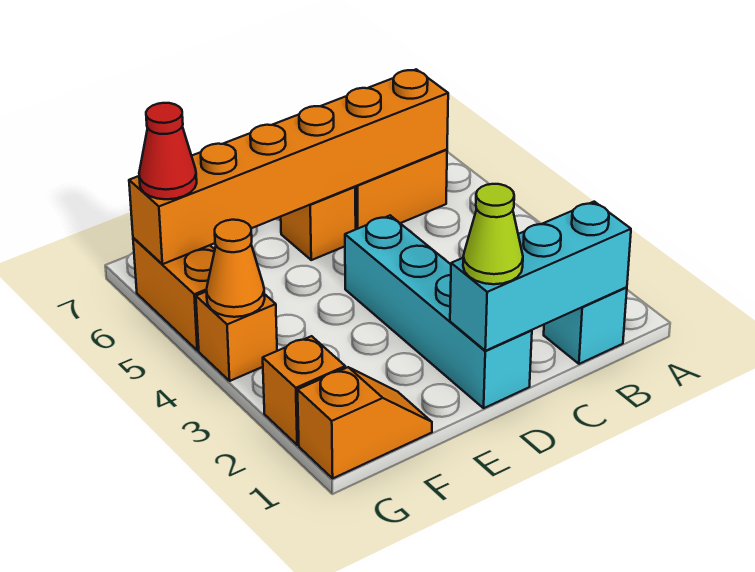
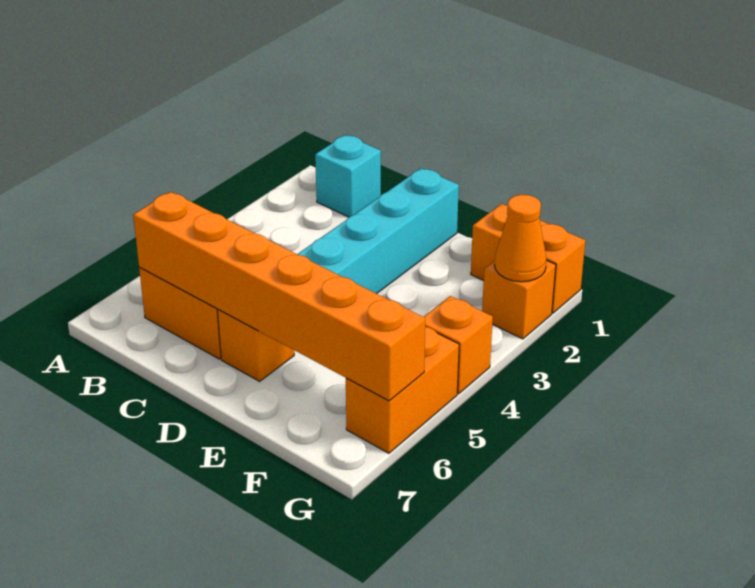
cyan 1x3 brick [450,202,631,351] -> none
lime 1x1 cone [463,184,523,284] -> none
orange 1x2 slope [298,367,432,478] -> orange 1x2 brick [471,204,585,313]
orange 1x1 cone [206,220,265,317] -> orange 1x1 cone moved to [495,195,547,282]
red 1x1 cone [139,103,197,199] -> none

